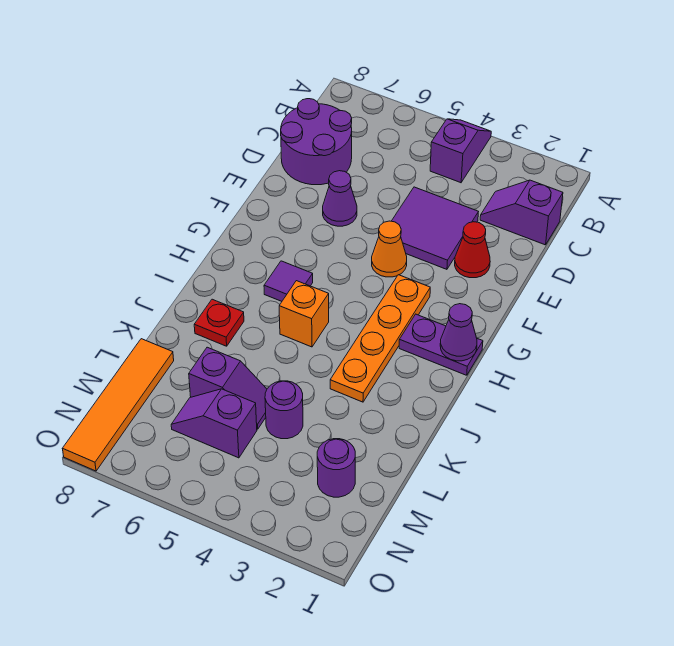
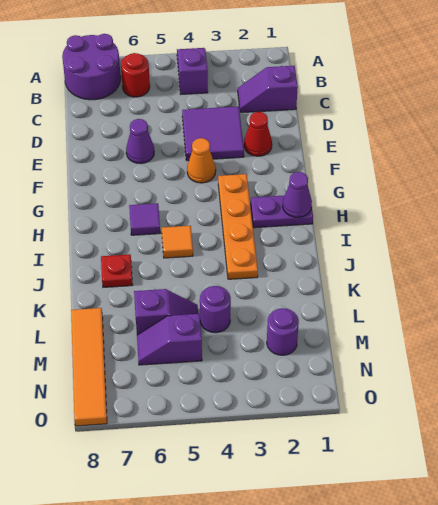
none -> red 1x1 round brick [121,53,150,97]
purple 2x2 round brick [281,99,352,185] -> purple 2x2 round brick moved to [62,34,121,100]
orange 1x1 brick [279,281,329,347] -> orange 1x1 tile [162,226,193,258]

